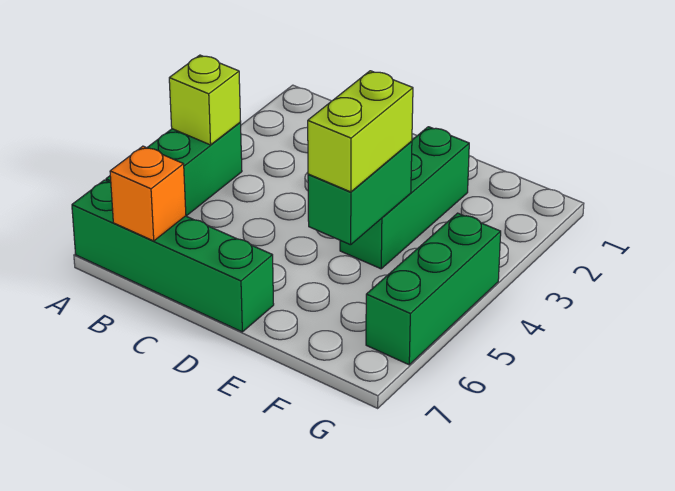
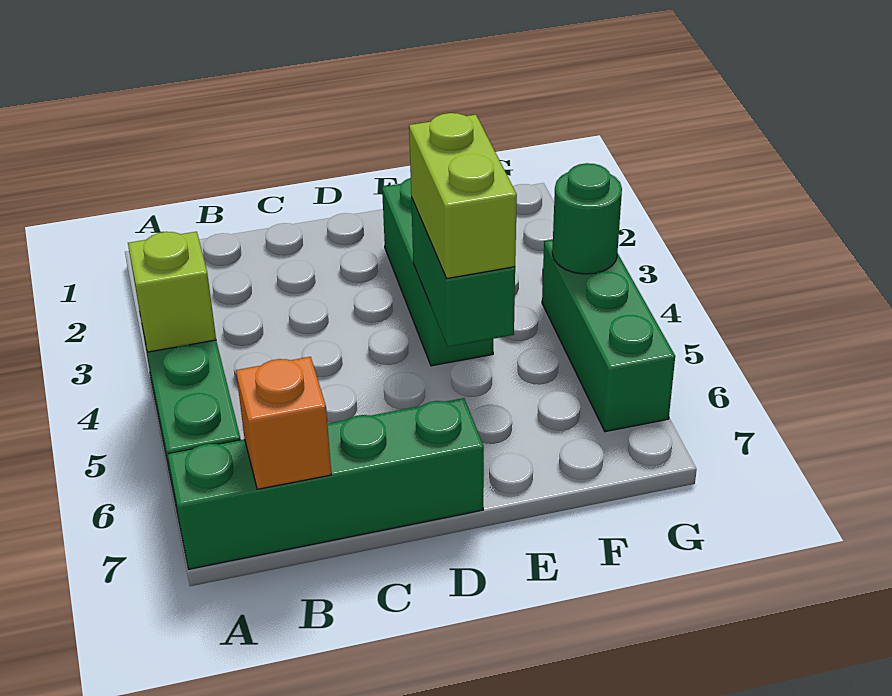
none -> green 1x1 round brick [552,163,622,274]

